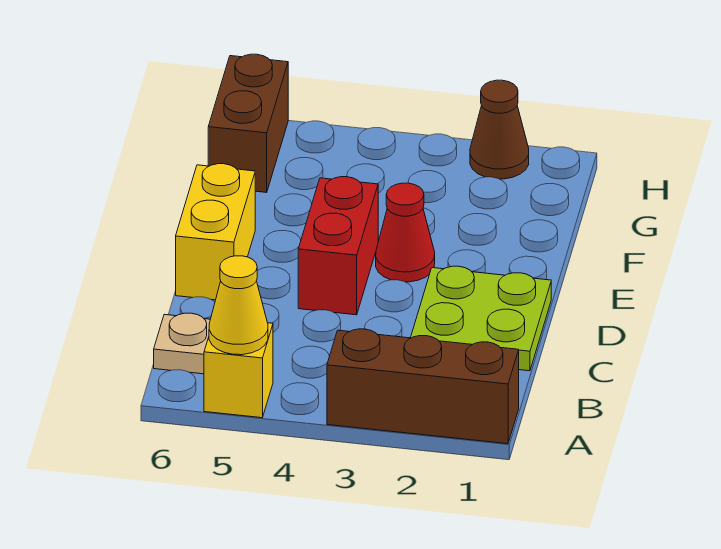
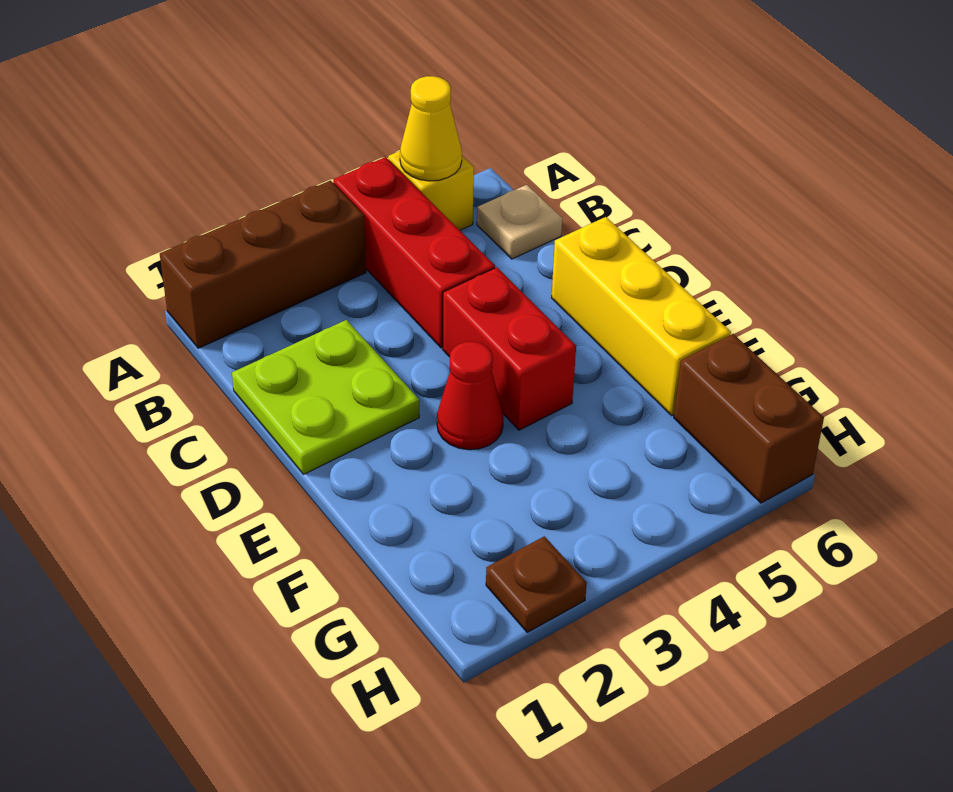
none -> red 1x3 brick [333,157,495,348]
yellow 1x2 brick [176,164,255,300] -> yellow 1x3 brick [552,217,731,415]
brown 1x1 cone [470,80,529,179] -> brown 1x1 plate [486,536,587,632]

